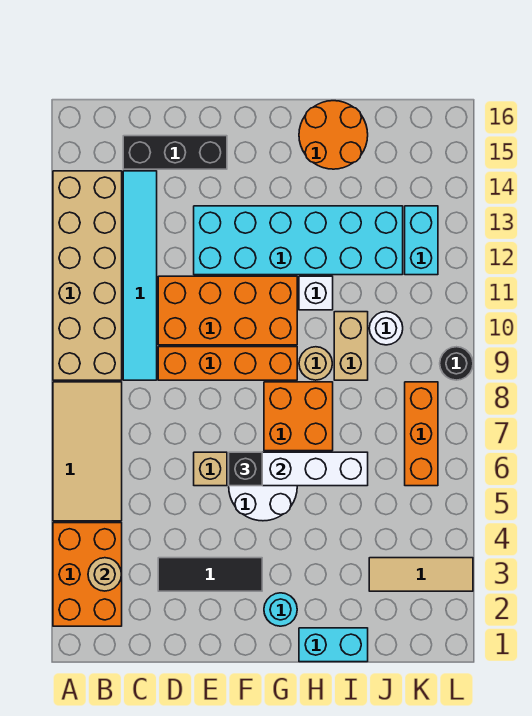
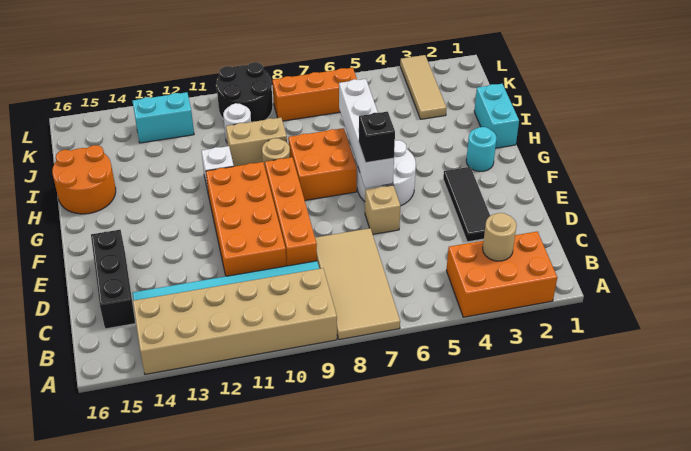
tan 2x4 tile [53,382,122,521] -> tan 2x4 tile turned to [315,228,400,340]
cyan 2x6 brick [194,206,403,275] -> none
black 1x1 round brick [440,347,473,380] -> black 2x2 round brick [216,62,273,122]

